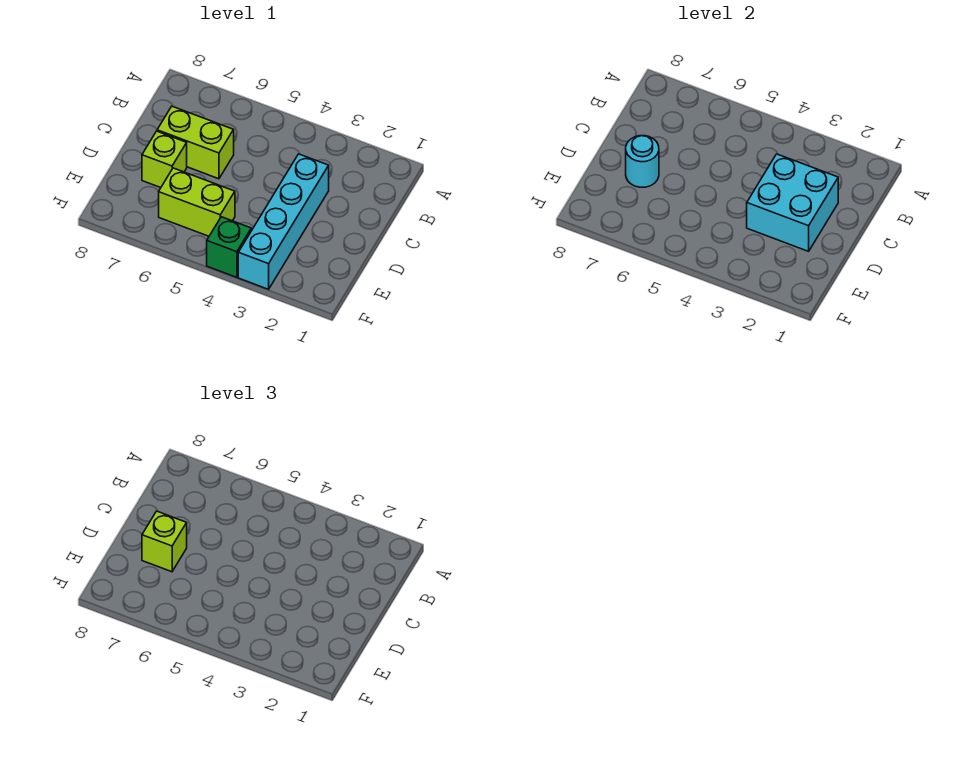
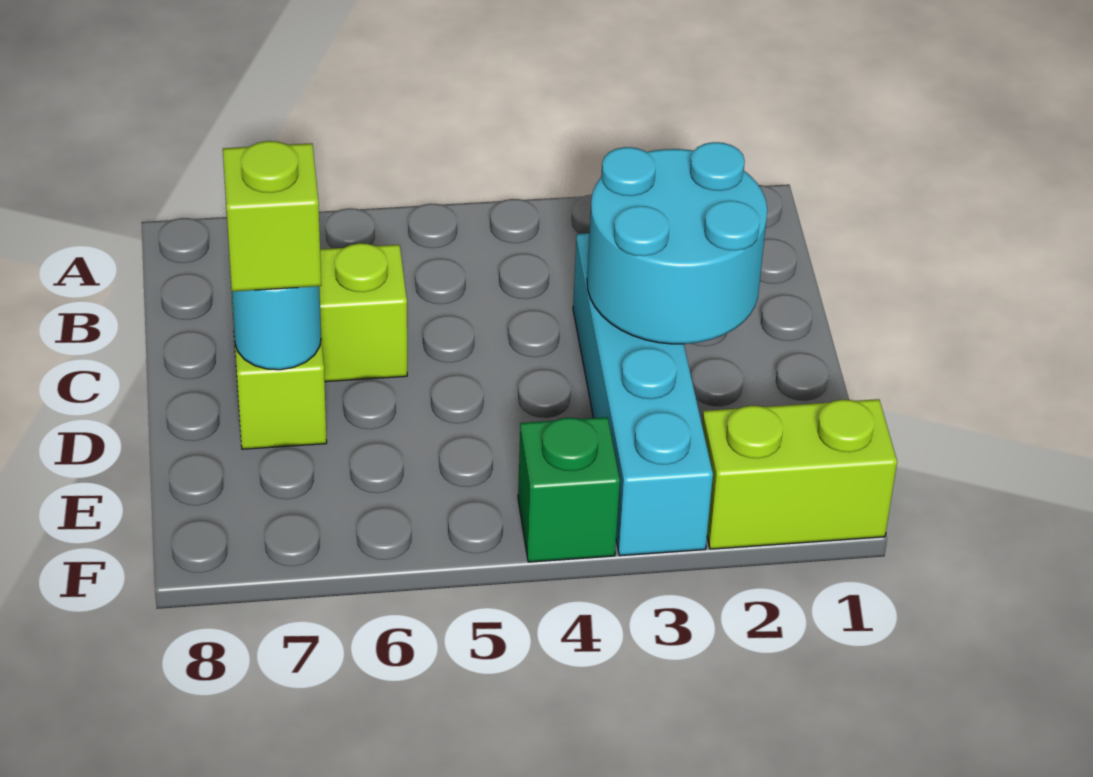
cyan 2x2 brick [747,154,838,251] -> cyan 2x2 round brick [587,142,767,344]
lime 1x2 brick [159,168,235,236] -> lime 1x2 brick moved to [702,399,897,549]

